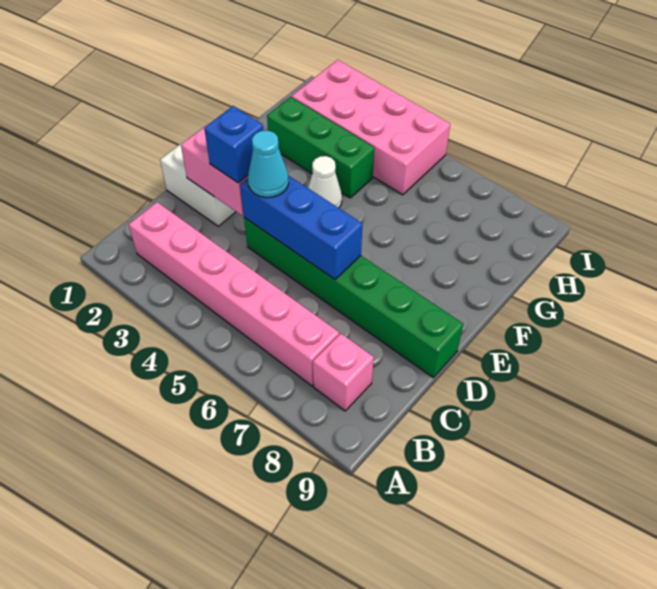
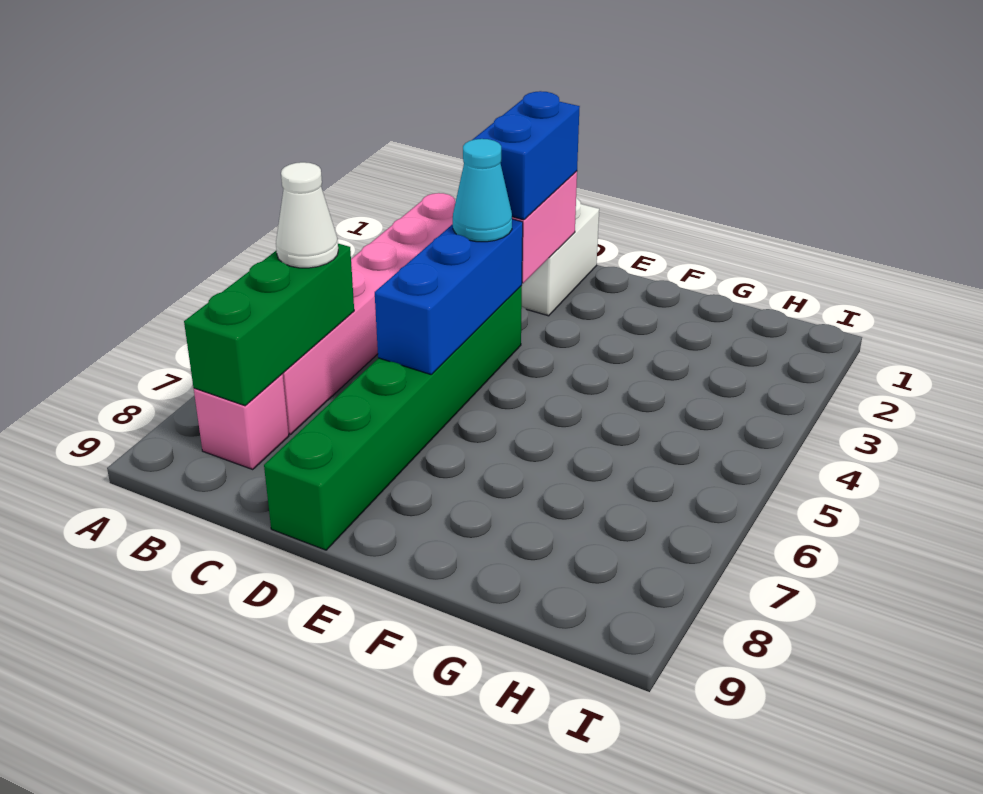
blue 1x1 brick [204,106,263,183] -> blue 1x2 brick [473,91,580,220]
white 1x1 cone [308,156,342,208] -> white 1x1 cone moved to [276,162,338,268]
green 1x3 brick [267,97,374,198] -> green 1x3 brick moved to [184,244,354,406]
pink 2x4 brick [292,60,450,195] -> none

